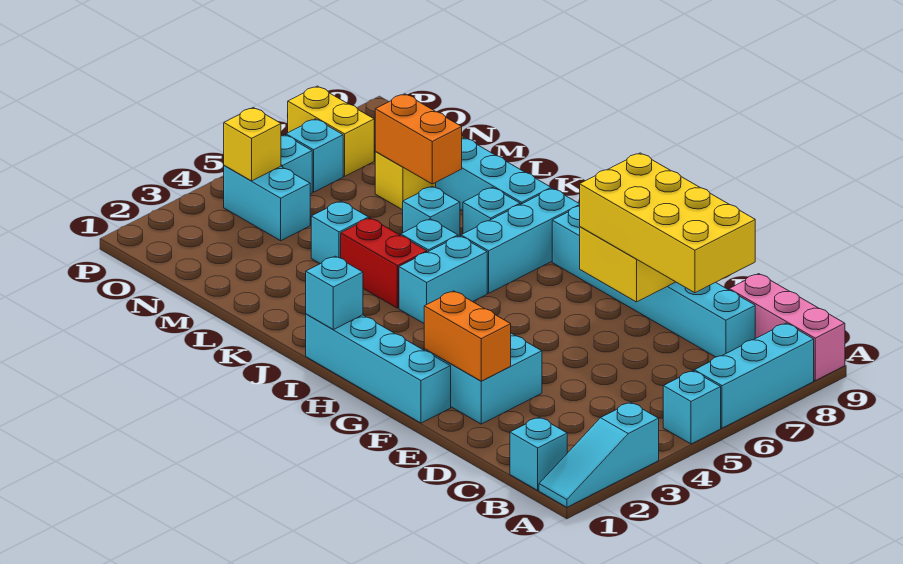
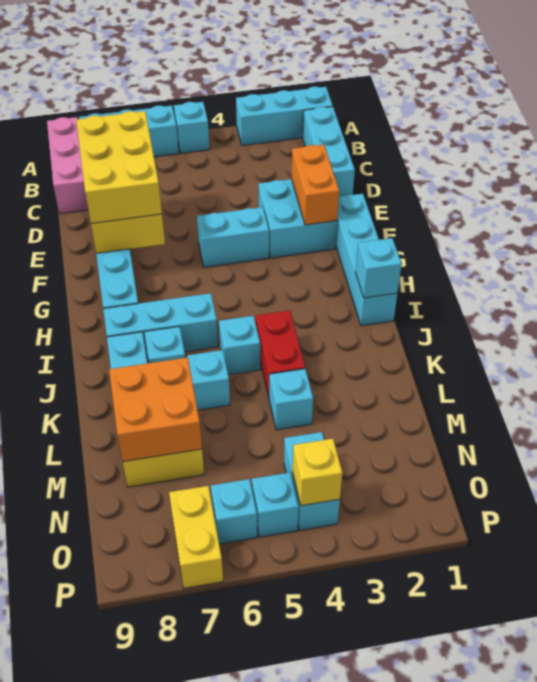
cyan 1x3 slope [539,402,659,507] -> cyan 1x3 brick [236,87,333,146]
cyan 1x1 brick [510,417,567,490] -> cyan 1x3 brick [303,107,355,197]
yellow 2x4 brick [580,153,755,293] -> yellow 2x3 brick [76,111,162,223]
cyan 1x2 brick [399,236,487,323] -> cyan 1x2 brick moved to [197,207,269,267]
orange 1x2 brick [375,94,462,184] -> orange 2x2 brick [109,357,202,462]

